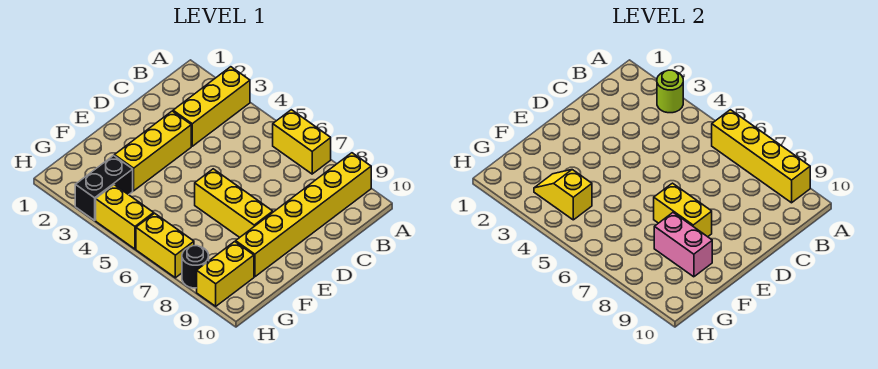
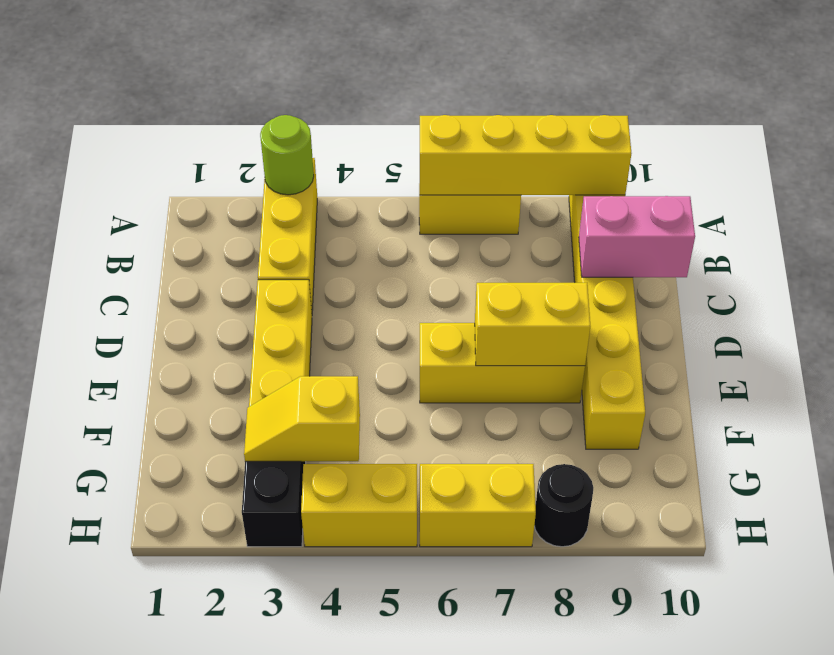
pink 1x2 brick [654,213,712,277] -> pink 1x2 brick moved to [579,196,695,277]
yellow 1x2 brick [197,242,254,306] -> none

